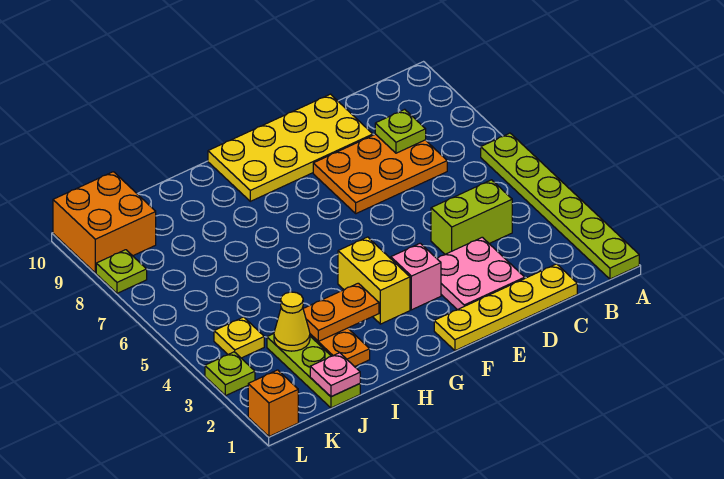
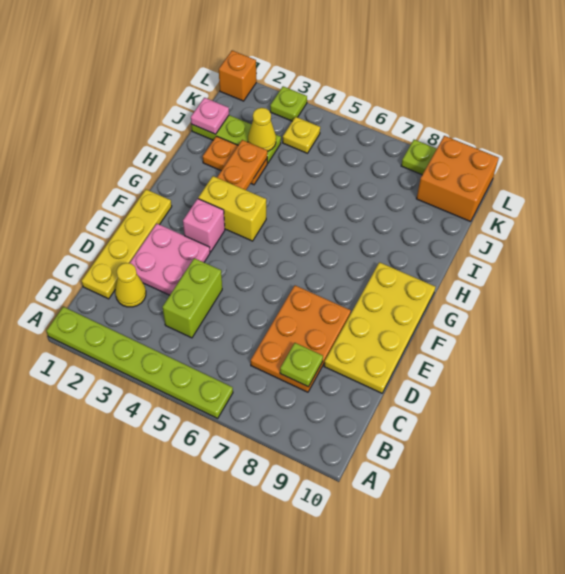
none -> yellow 1x1 cone [115,263,146,307]

